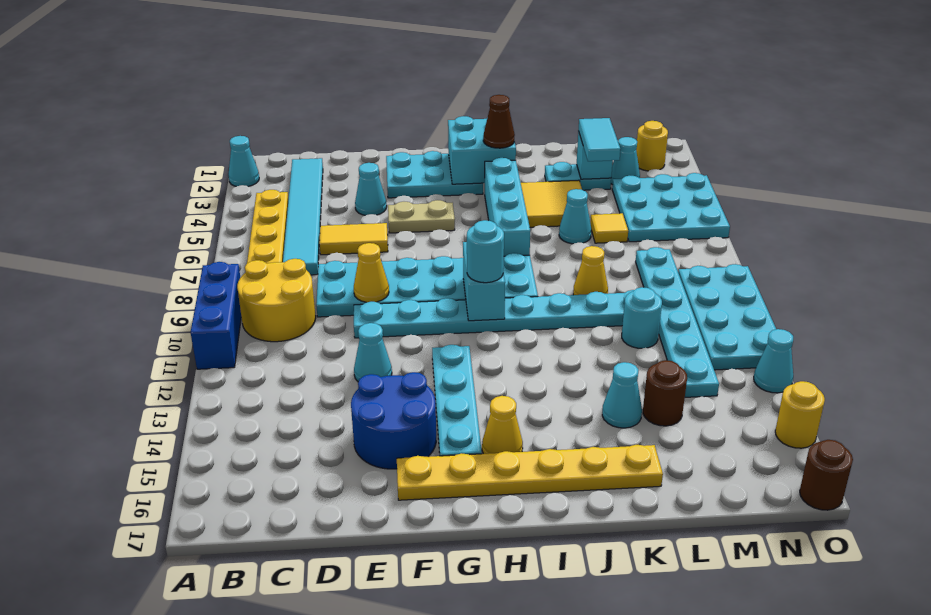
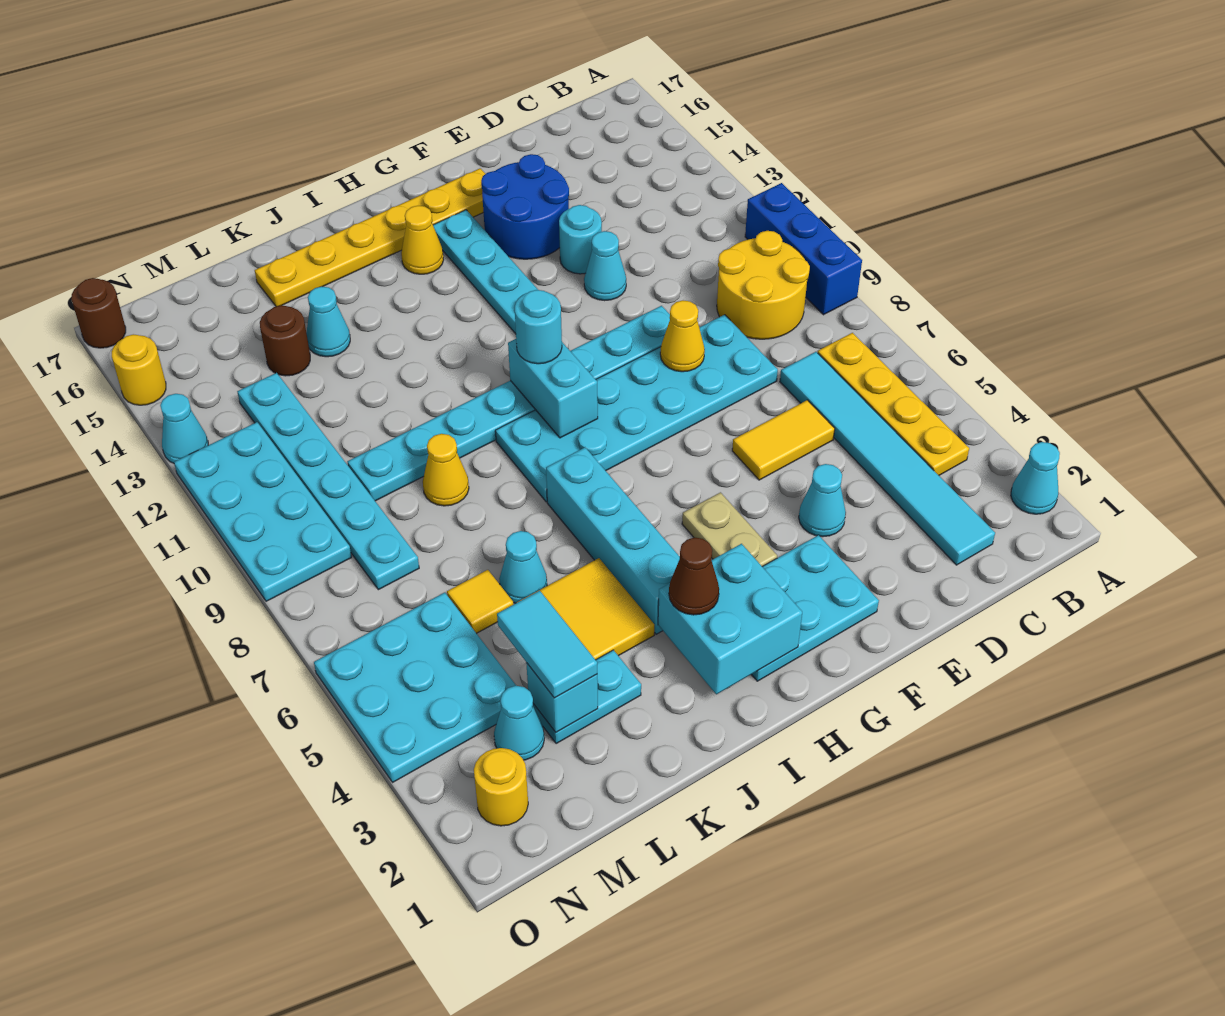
tan 1x2 plate [388,200,455,233] -> tan 1x2 plate turned to [682,492,777,566]
cyan 1x1 round brick [622,287,662,348] -> cyan 1x1 round brick moved to [559,205,602,274]

